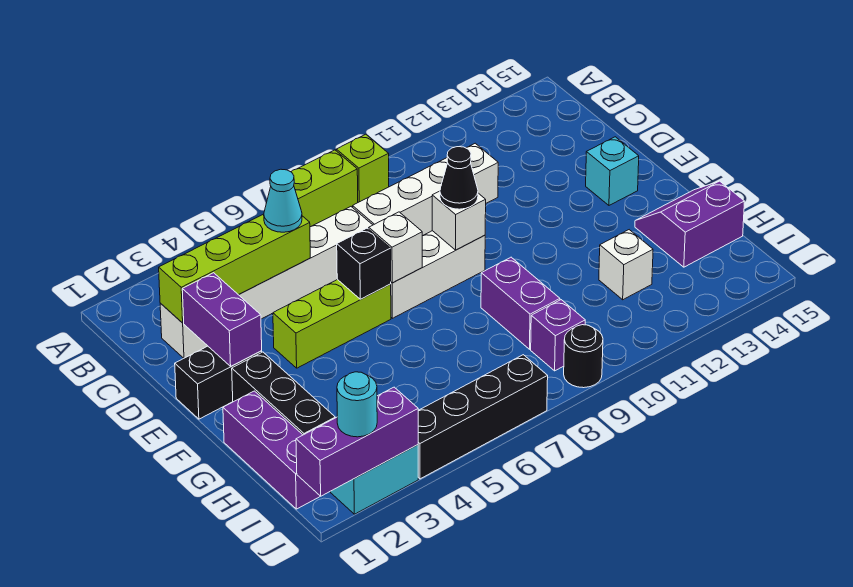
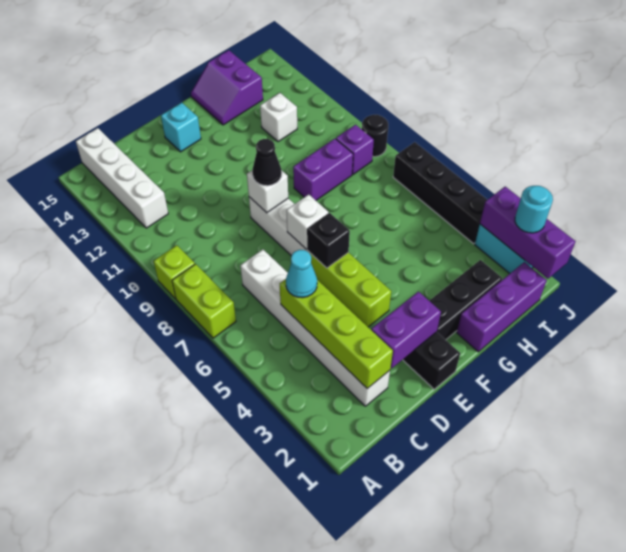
white 1x4 brick [353,143,498,236] -> white 1x4 brick moved to [76,128,168,228]

